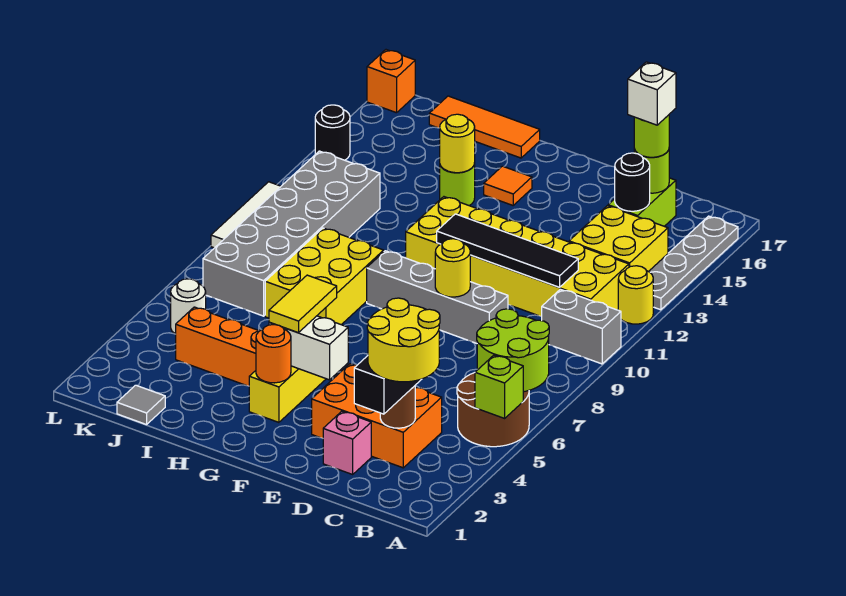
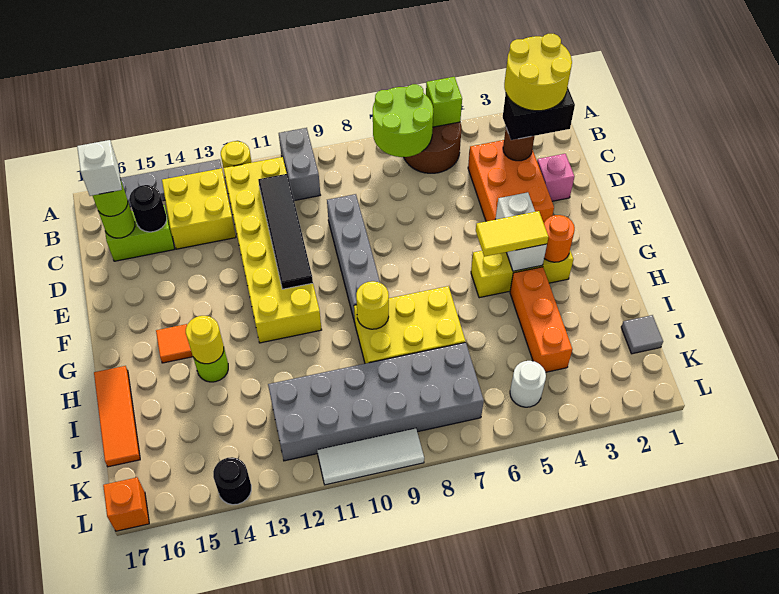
yellow 1x1 round brick [435,239,470,297] -> yellow 1x1 round brick moved to [356,281,389,329]

